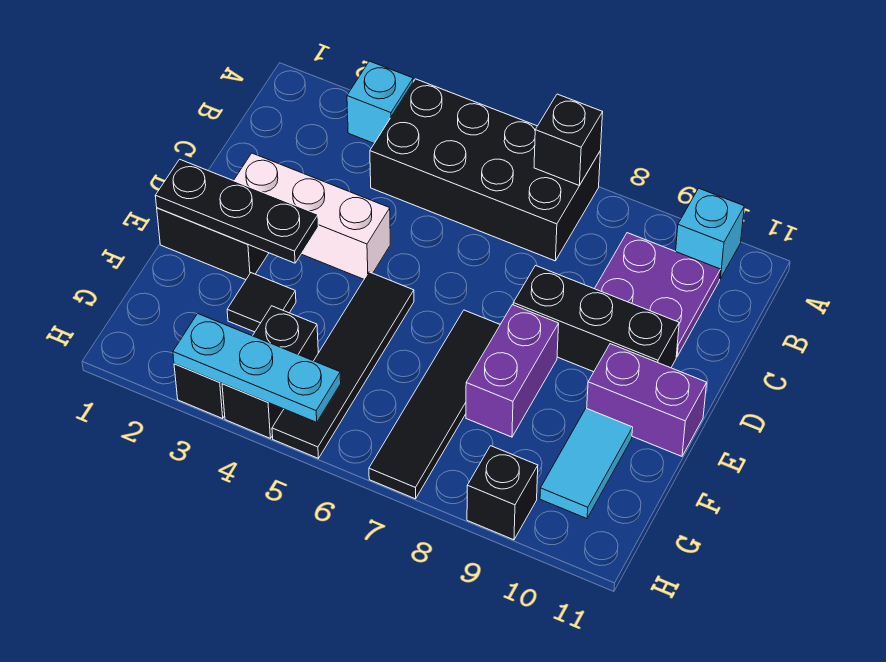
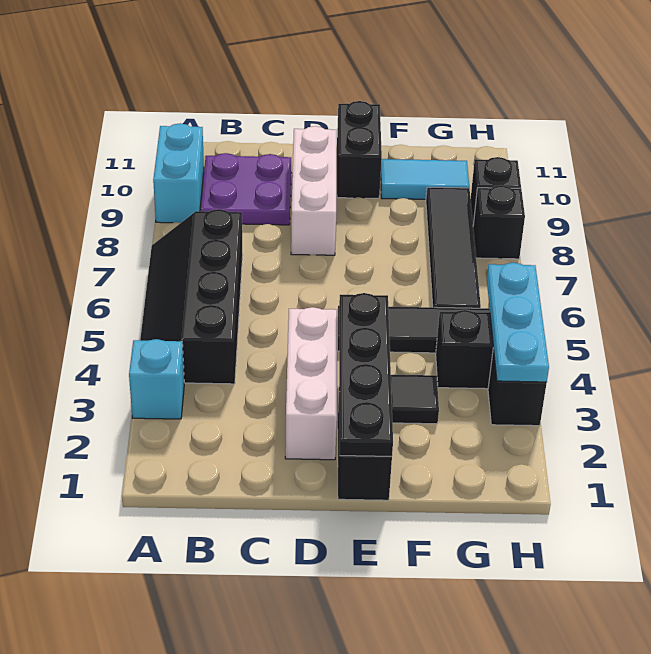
black 2x4 brick [370,79,600,261] -> black 2x4 slope [140,209,243,384]
black 1x1 brick [534,94,603,185] -> black 1x1 brick moved to [473,185,525,259]
cyan 1x1 brick [676,188,744,279] -> cyan 1x2 brick [153,123,204,223]
black 1x3 brick [513,266,679,372] -> white 1x3 brick [291,126,336,255]
black 1x3 plate [155,159,318,263] -> black 1x4 plate [339,293,393,456]
black 1x4 tile [369,310,500,499] -> black 1x4 tile turned to [426,187,481,308]
purple 1x2 brick [466,305,559,437] -> none
purple 1x2 brick [587,344,707,456] -> black 1x2 brick [337,101,382,198]

